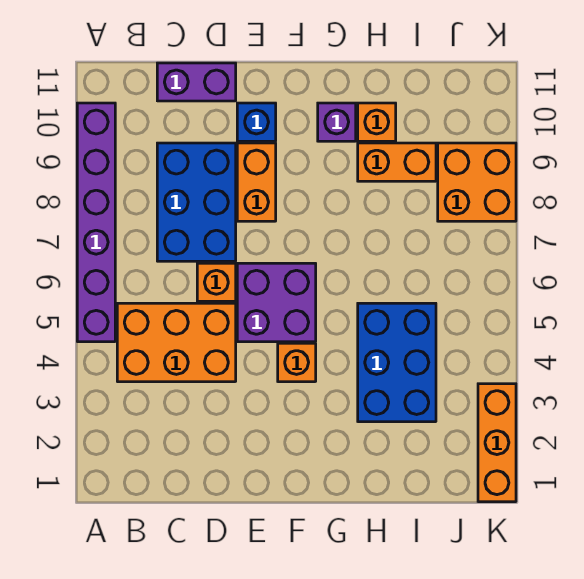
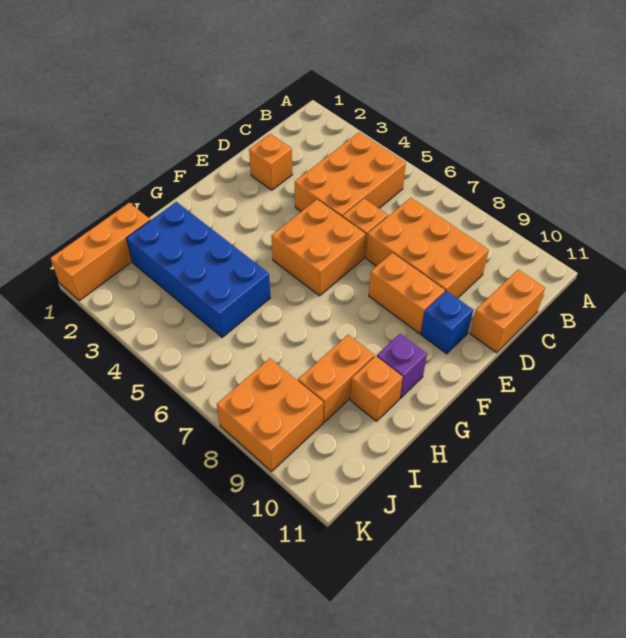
purple 1x6 brick [77,103,115,342] -> none
blue 2x3 brick [157,143,236,261] -> orange 2x3 brick [366,198,489,298]
purple 1x2 brick [157,63,236,101] -> orange 1x2 brick [470,270,545,353]
purple 2x2 brick [237,263,316,342] -> orange 2x2 brick [271,199,365,296]
orange 1x1 brick [278,343,316,382] -> orange 1x1 brick moved to [249,134,292,190]
blue 2x3 brick [358,303,436,422] -> blue 2x4 brick [126,202,270,338]
orange 1x3 brick [478,384,516,502] -> orange 1x3 brick turned to [51,203,150,301]

